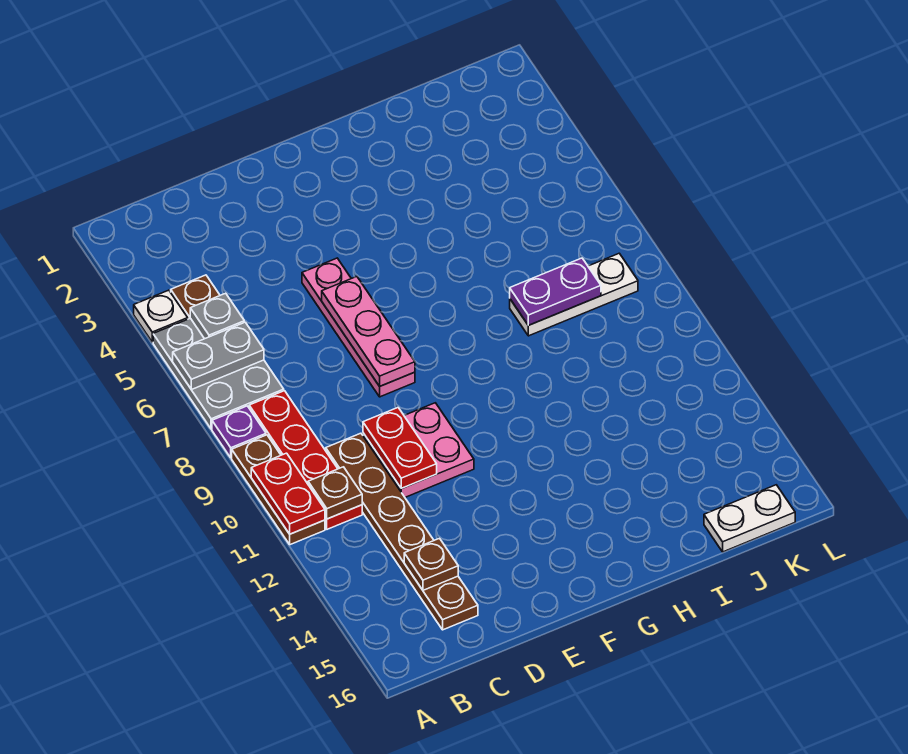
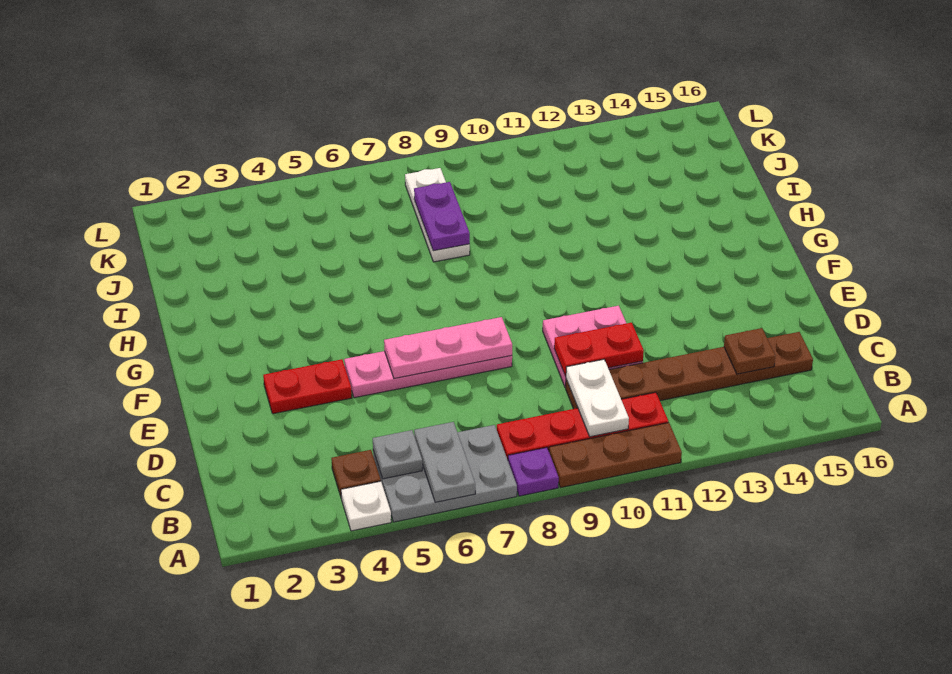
red 1x2 plate [251,453,325,534] -> red 1x2 plate moved to [263,359,352,414]
brown 1x1 plate [308,467,362,519] -> none
white 1x2 plate [704,485,795,552] -> white 1x2 plate moved to [566,359,629,437]

